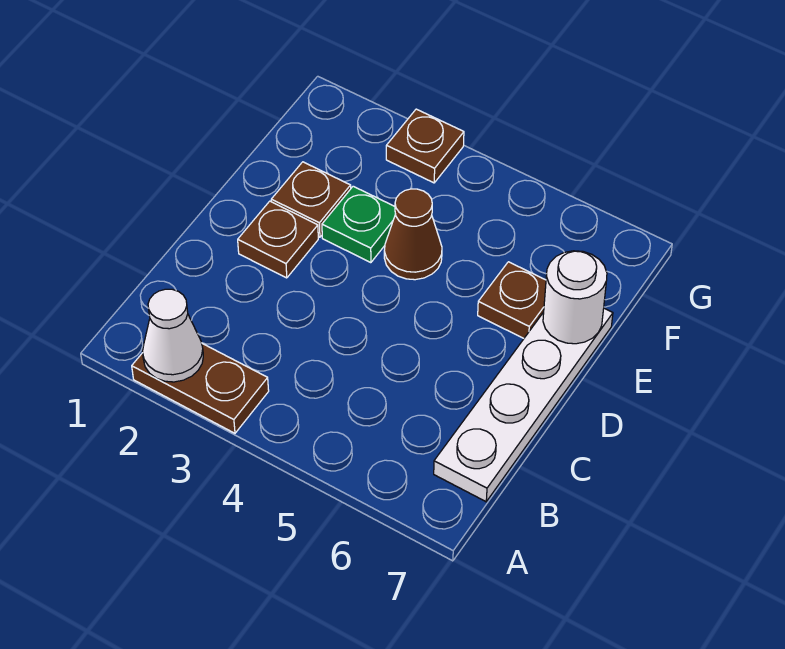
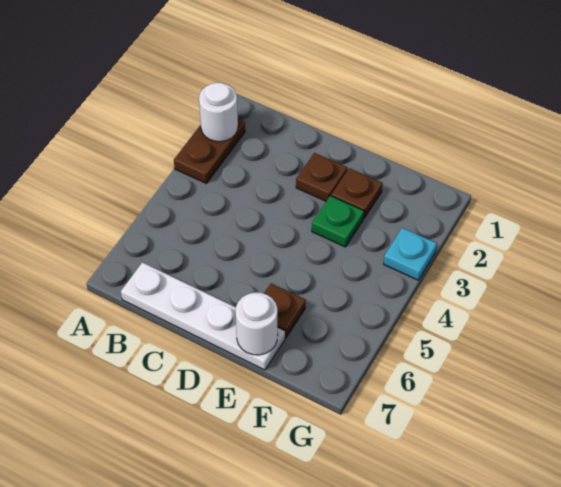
white 1x1 cone [143,289,203,382] -> white 1x1 round brick [199,83,238,142]
brown 1x1 cone [384,189,442,280] -> none
brown 1x1 plate [386,109,464,183] -> cyan 1x1 plate [384,228,437,280]

